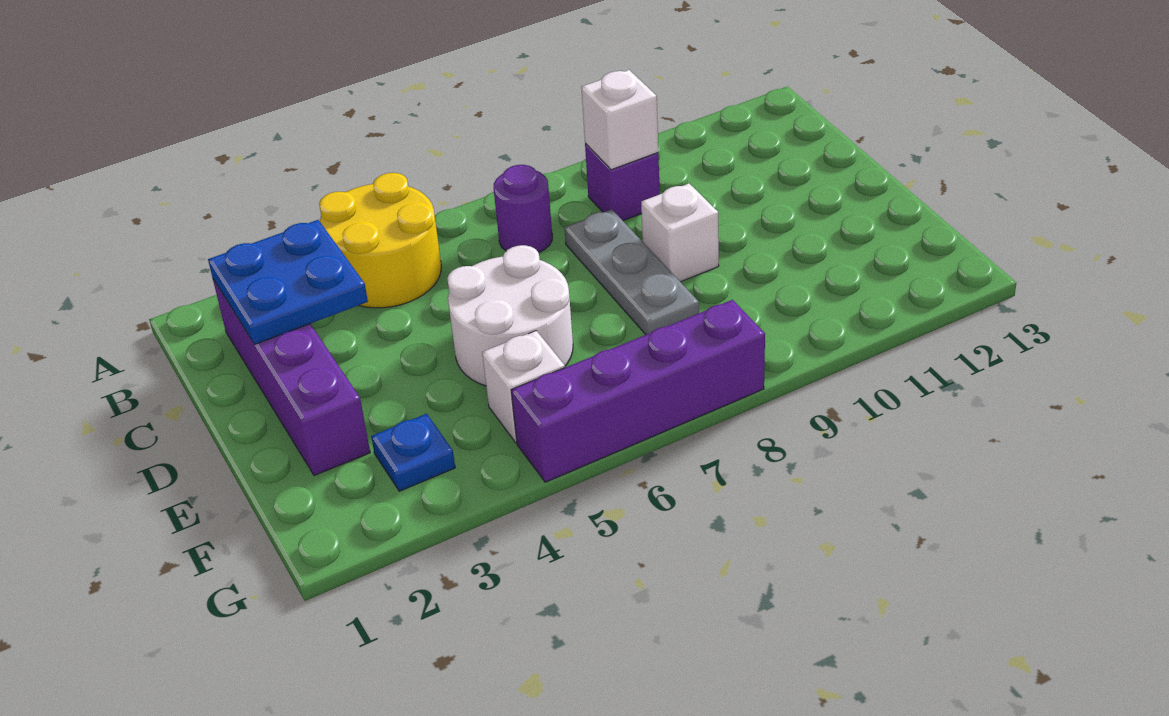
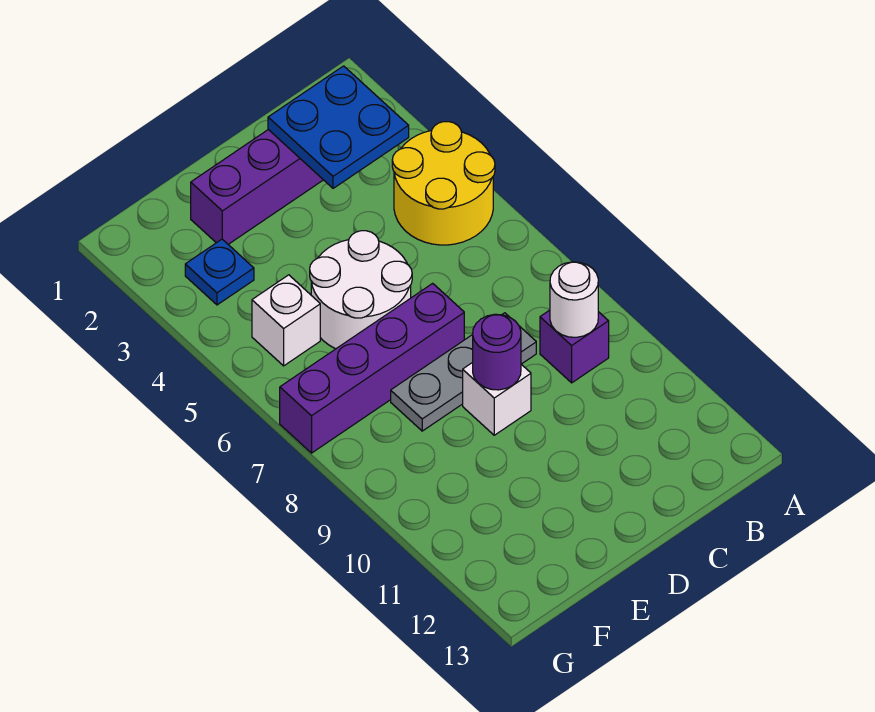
purple 1x1 round brick [494,165,552,253] -> purple 1x1 round brick moved to [473,314,521,390]
white 1x1 brick [581,70,658,170] -> white 1x1 round brick [550,262,598,337]
purple 1x4 brick [511,300,765,482] -> purple 1x4 brick turned to [280,283,464,453]

